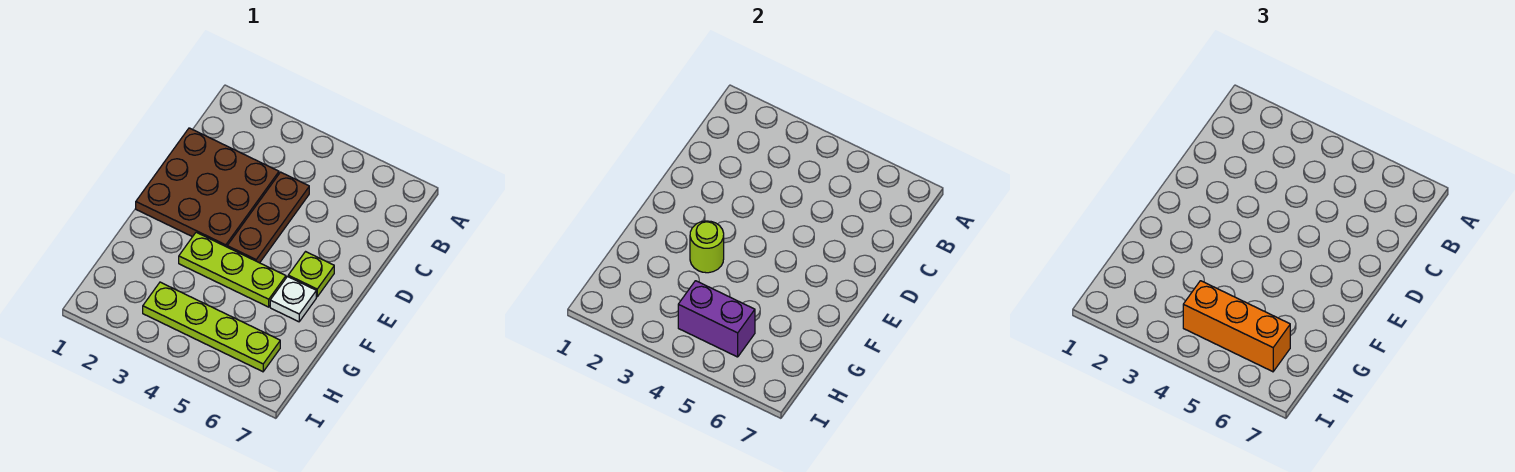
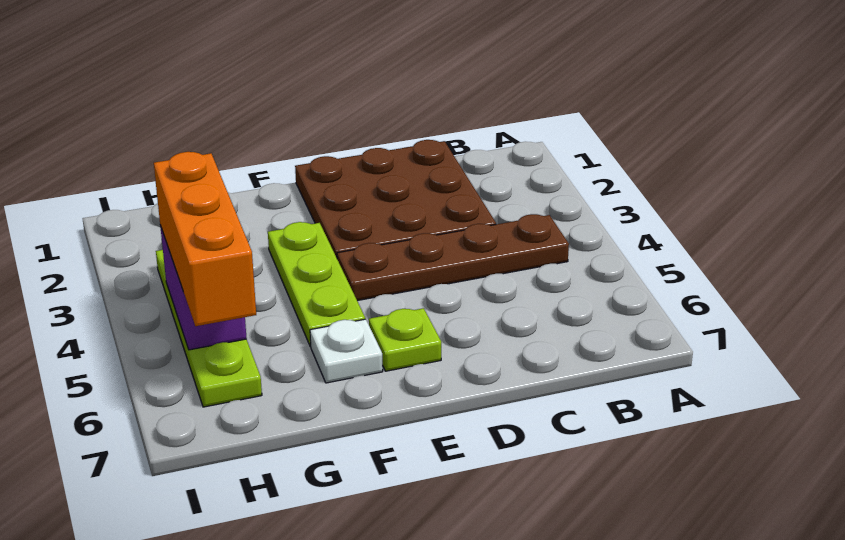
brown 1x3 plate [227,172,309,263] -> brown 1x4 plate [337,214,569,301]
lime 1x1 round brick [690,221,724,273] -> none

